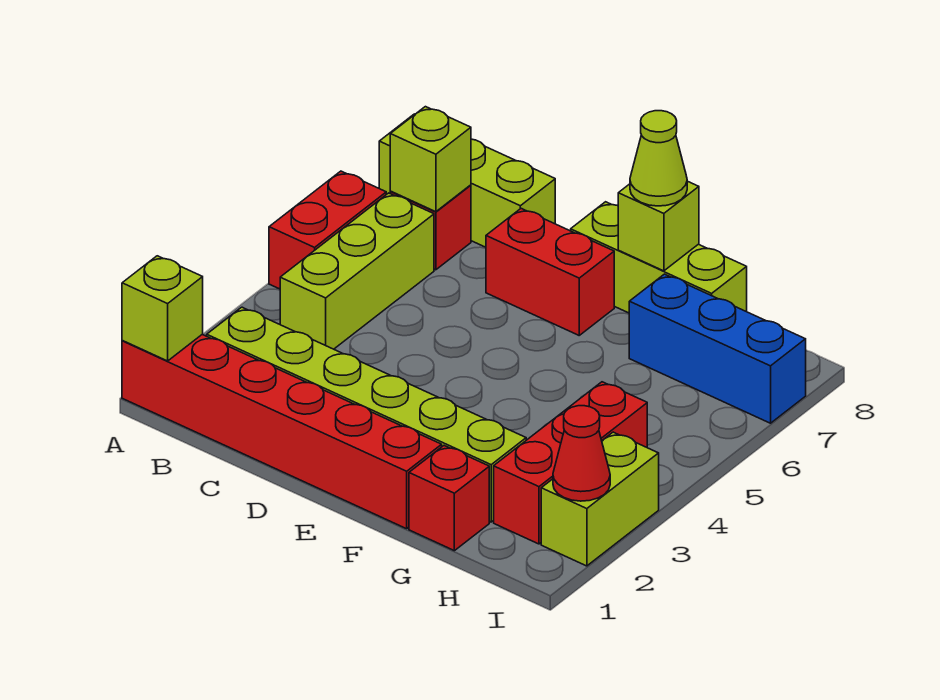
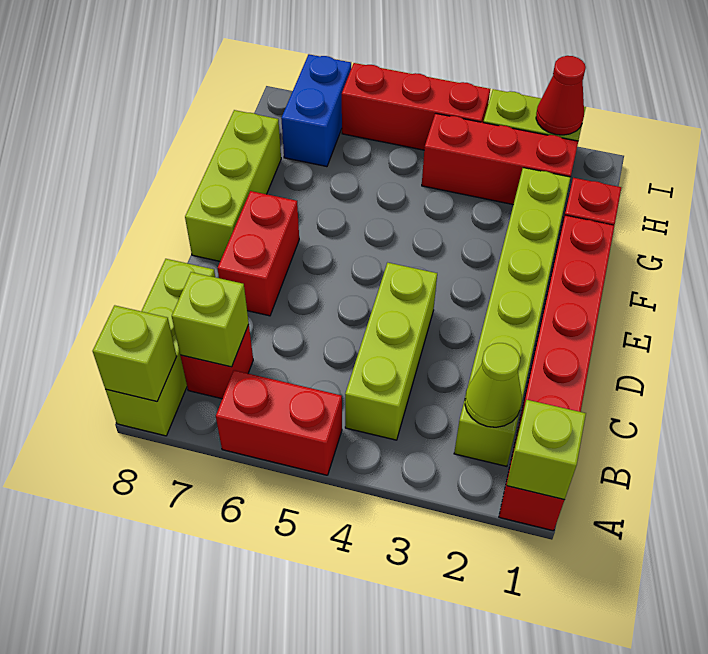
lime 1x3 brick [280,193,434,349] -> lime 1x3 brick turned to [345,263,437,440]
lime 1x1 brick [618,181,699,271] -> lime 1x1 brick moved to [93,305,177,402]
lime 1x1 cone [630,111,687,206] -> lime 1x1 cone moved to [465,343,522,427]
blue 1x3 brick [629,274,806,423] -> blue 1x2 brick [281,54,351,167]
none -> red 1x3 brick [342,63,490,150]

